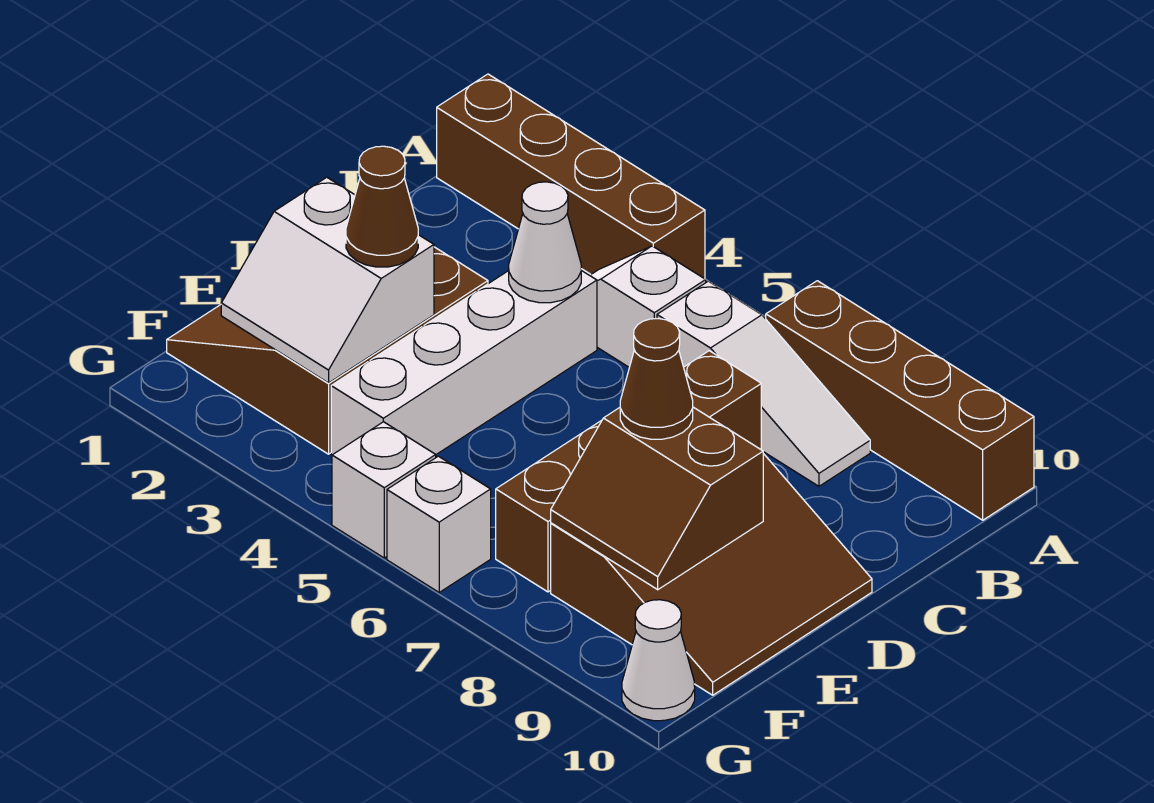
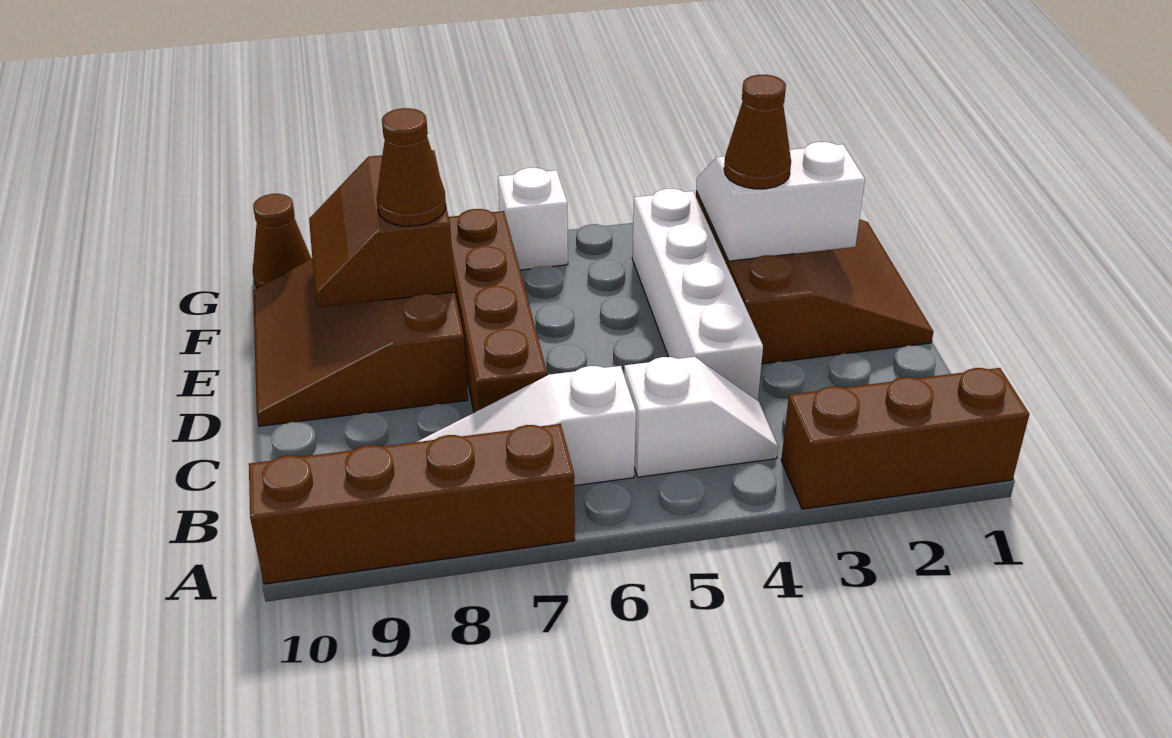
brown 1x4 brick [437,74,705,279] -> brown 1x3 brick [781,368,1029,509]
white 1x1 cone [509,182,581,303] -> none
brown 2x2 slope [551,407,763,590] -> brown 2x2 slope turned to [309,150,455,308]
white 1x1 brick [332,422,436,558] -> none
white 1x1 cone [622,600,695,721] -> brown 1x1 cone [253,194,311,288]

